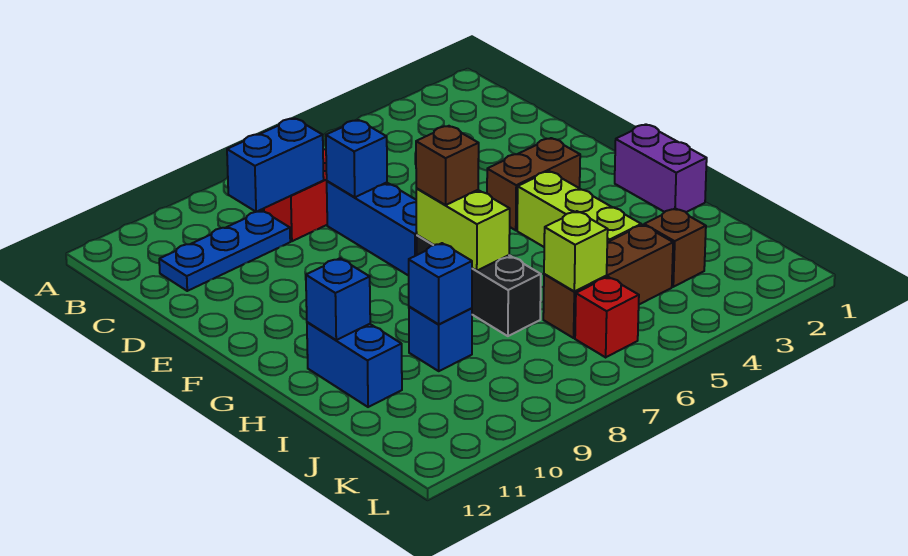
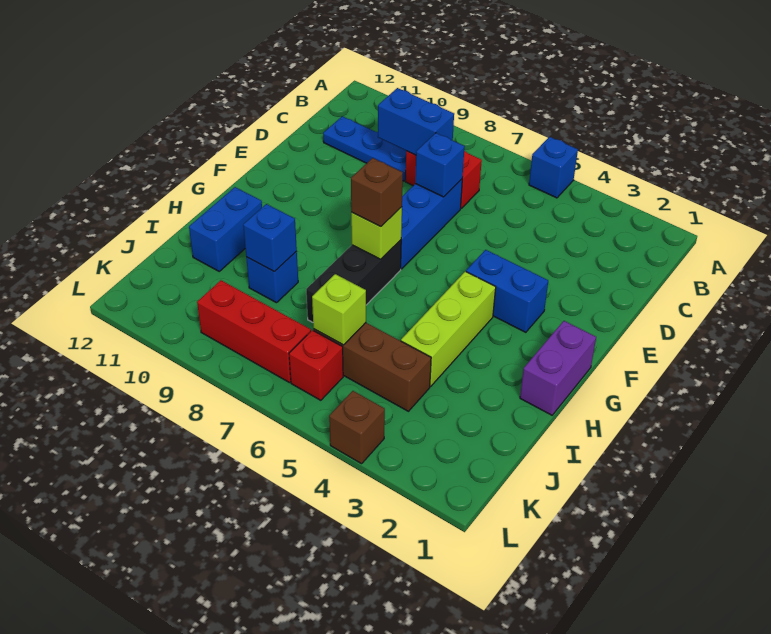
brown 1x2 brick [487,138,580,230] -> blue 1x2 brick [466,250,548,332]
lime 1x2 brick [416,189,510,271] -> lime 1x1 brick [351,207,402,259]
blue 1x1 brick [306,258,370,340] -> blue 1x1 brick moved to [529,137,578,198]
brown 1x1 brick [644,208,706,287] -> brown 1x1 brick moved to [329,391,385,464]
none -> red 1x3 brick [197,280,311,383]

